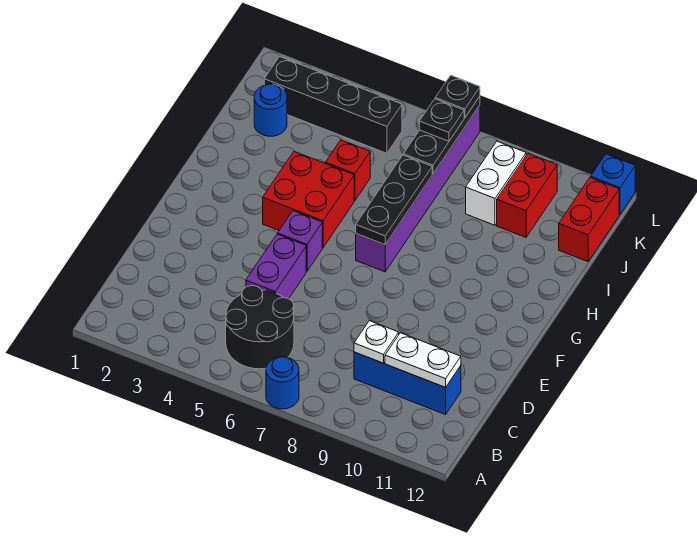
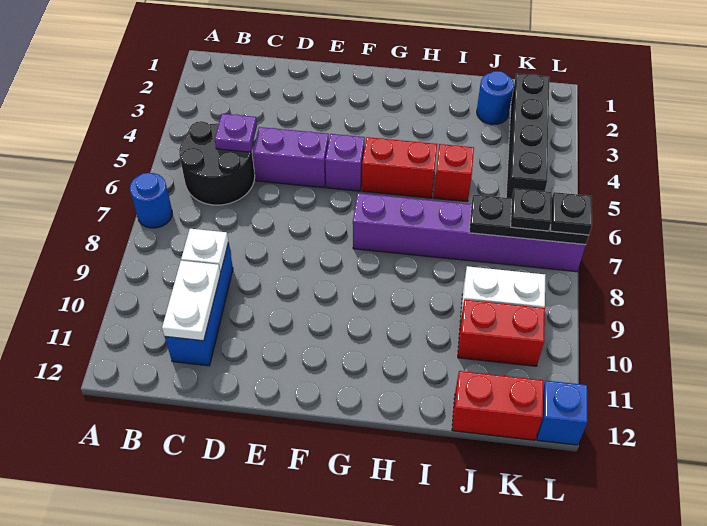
none -> purple 1x1 plate [215,114,257,152]
red 2x2 brick [263,152,354,248] -> red 1x2 brick [362,137,437,198]
black 1x3 plate [356,155,432,245] -> none

